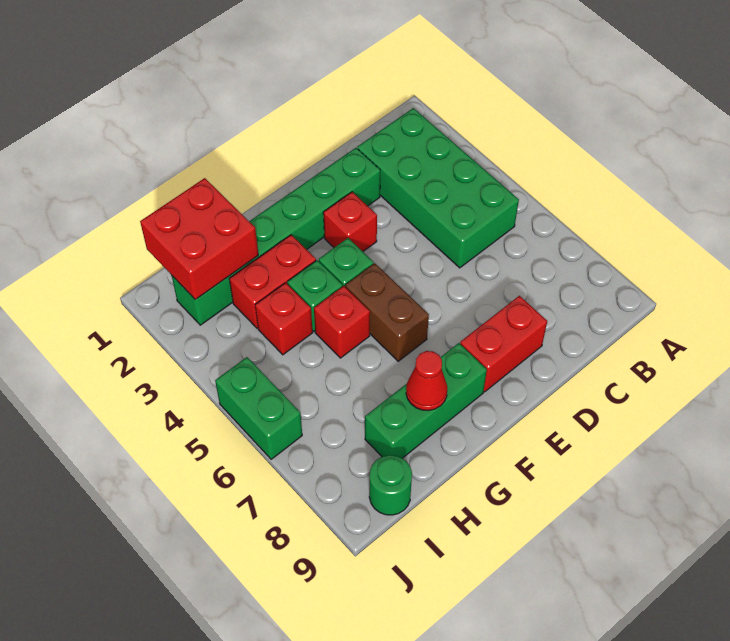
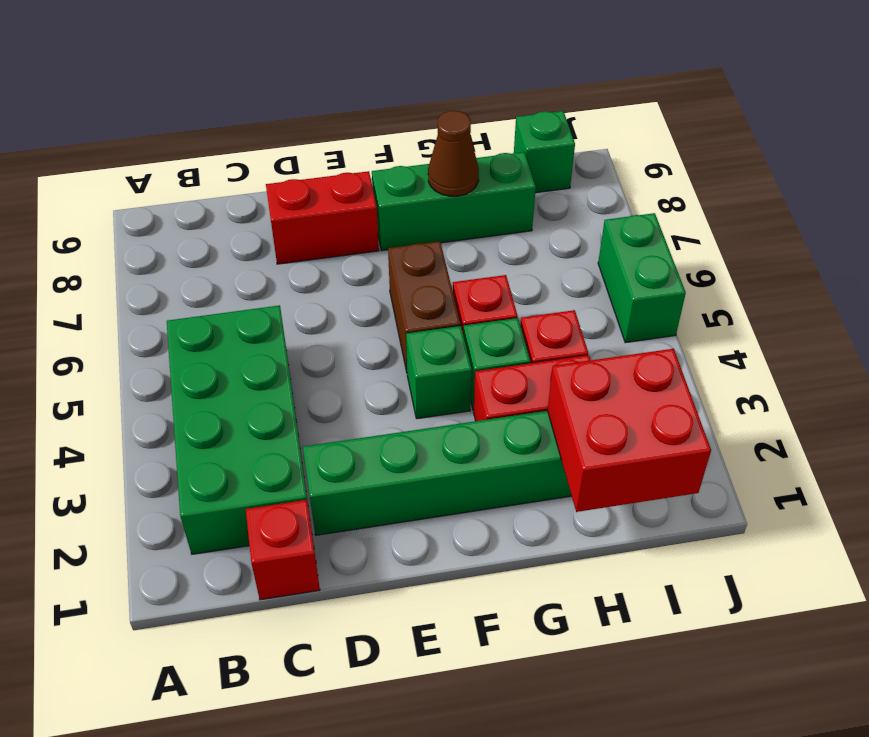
red 1x1 brick [323,192,377,251] -> red 1x1 brick moved to [246,500,320,600]
red 1x1 cone [406,351,447,410] -> brown 1x1 cone [428,111,479,196]
green 1x1 round brick [369,455,412,515] -> green 1x1 brick [514,111,575,193]

